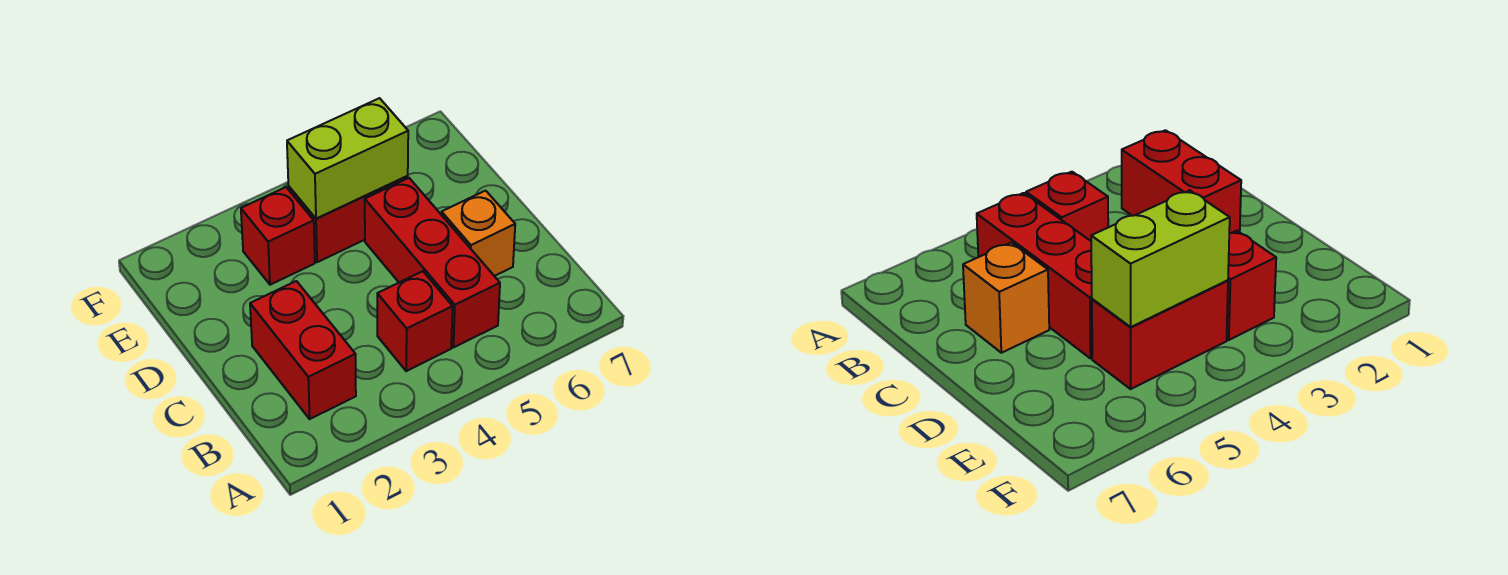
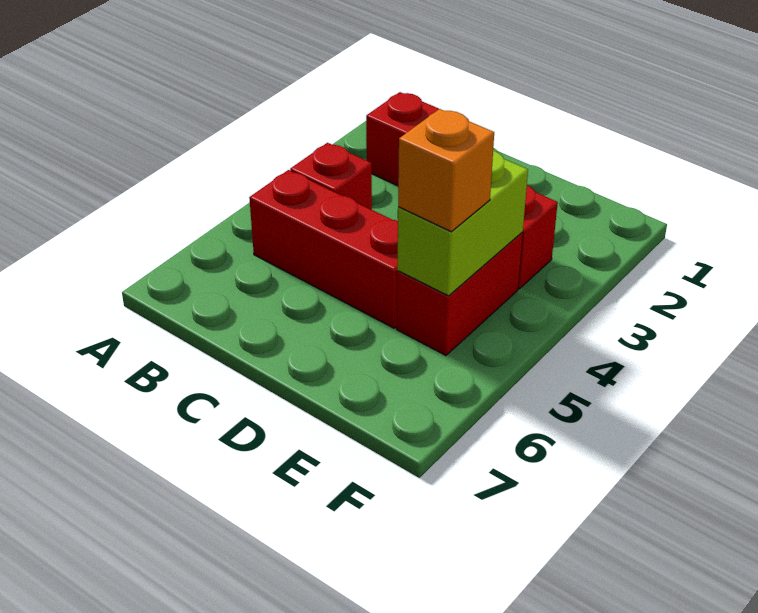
orange 1x1 brick [442,191,515,276] -> orange 1x1 brick moved to [398,109,494,232]

